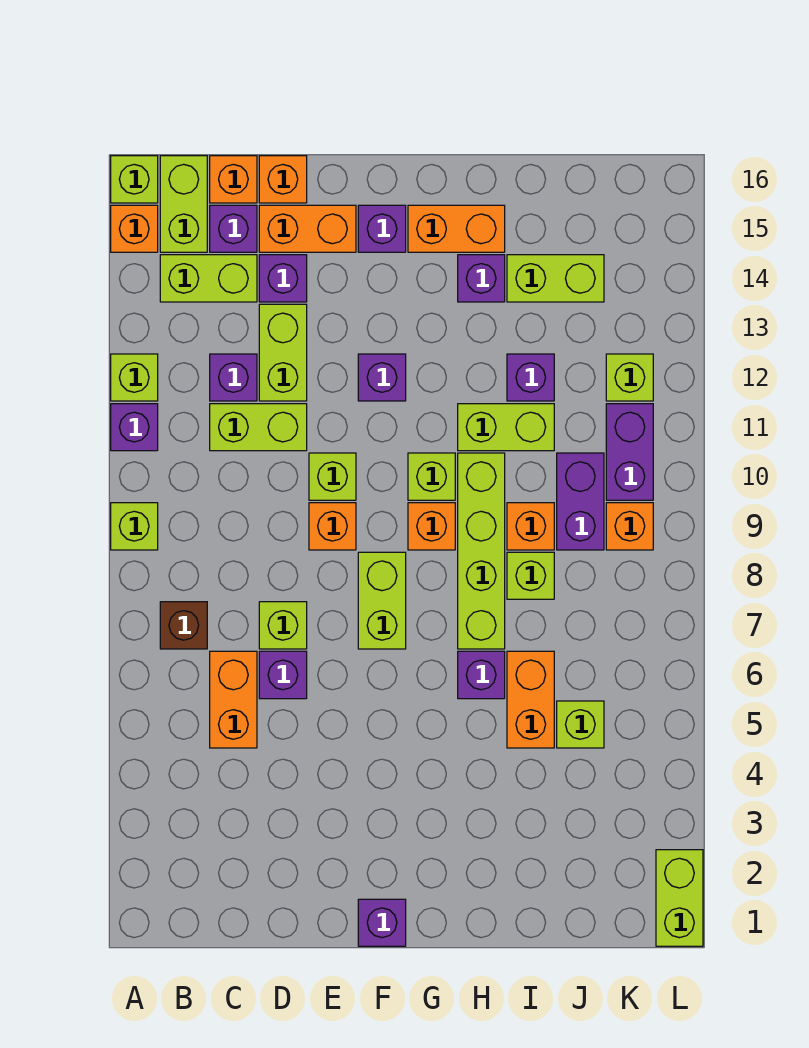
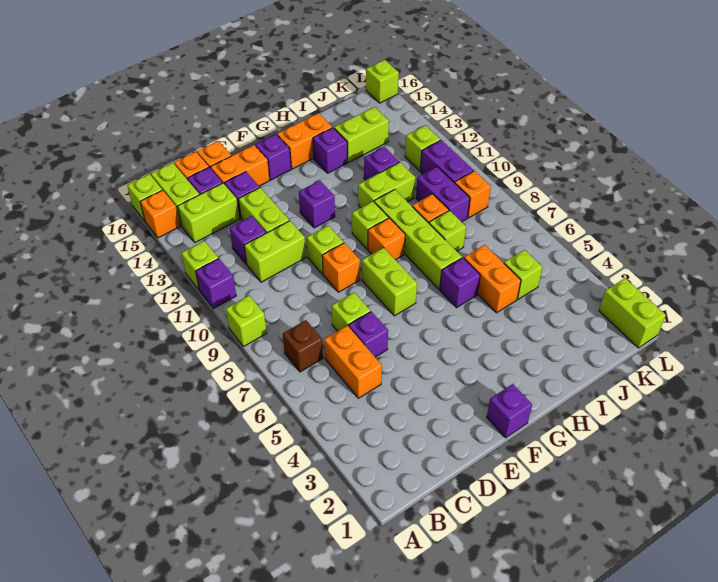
none -> lime 1x1 brick [366,60,399,103]

